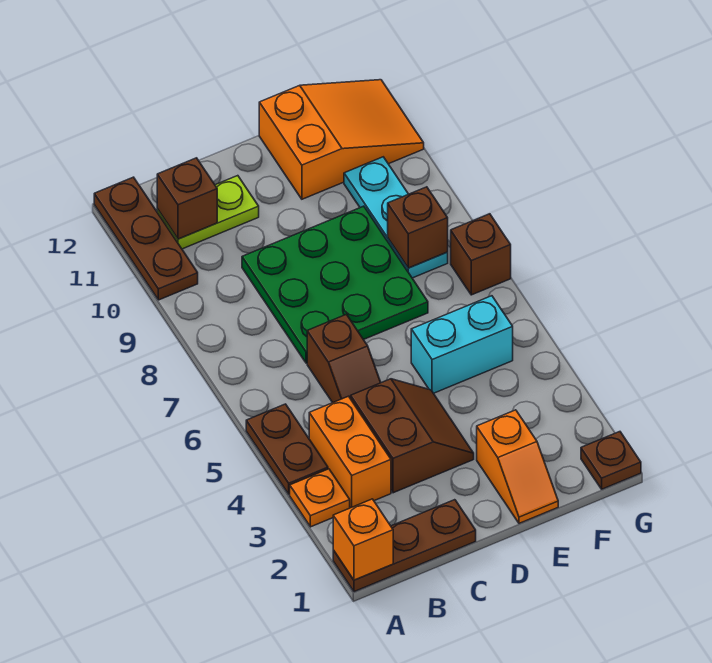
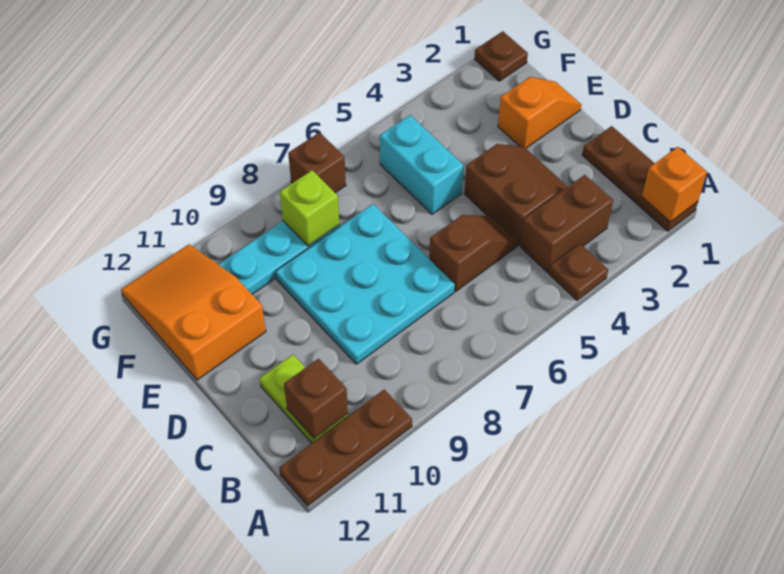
orange 1x1 plate [290,469,350,527] -> none
brown 1x2 plate [246,404,328,494] -> brown 1x1 plate [549,244,608,300]
orange 1x2 brick [309,396,391,508] -> brown 1x2 brick [520,175,613,272]
brown 2x2 slope [351,379,474,493] -> brown 2x2 slope turned to [464,144,568,245]
green 3x3 plate [242,206,428,363] -> cyan 3x3 plate [276,204,455,364]
brown 1x1 brick [388,187,448,268] -> lime 1x1 brick [280,170,339,246]

